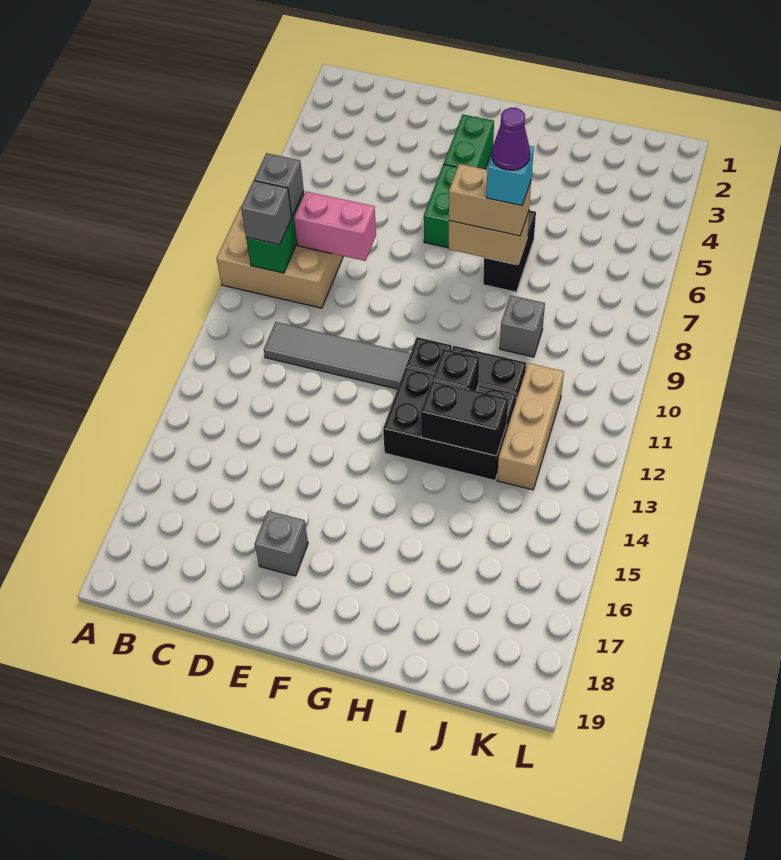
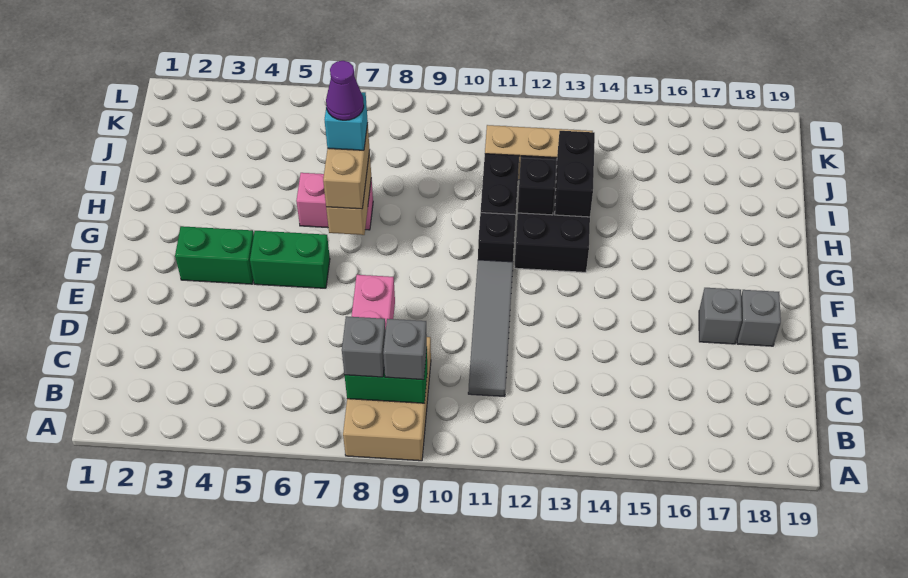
black 1x2 brick [483,210,536,292] -> pink 1x2 brick [296,173,373,230]
grey 1x1 brick [500,295,545,357] -> grey 1x1 brick moved to [737,290,781,346]

